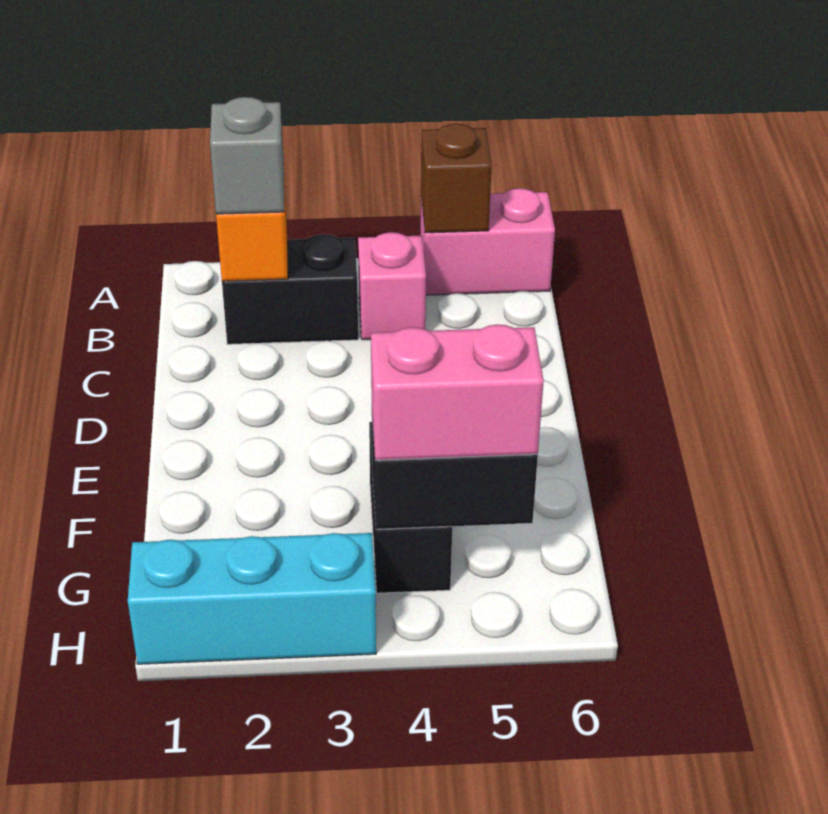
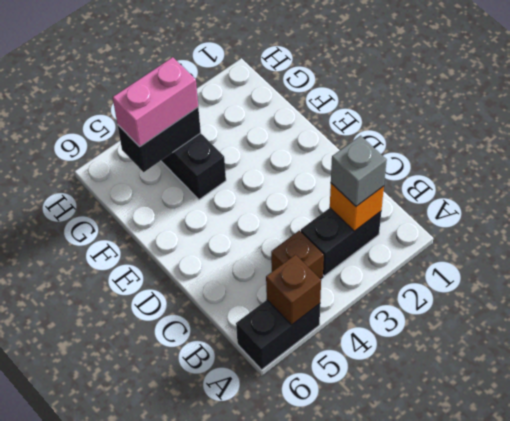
pink 1x2 brick [420,188,555,295] -> black 1x2 brick [236,300,320,370]
pink 1x1 brick [358,232,426,340] -> brown 1x1 brick [271,231,324,279]
cyan 1x3 brick [128,533,376,664] -> none

